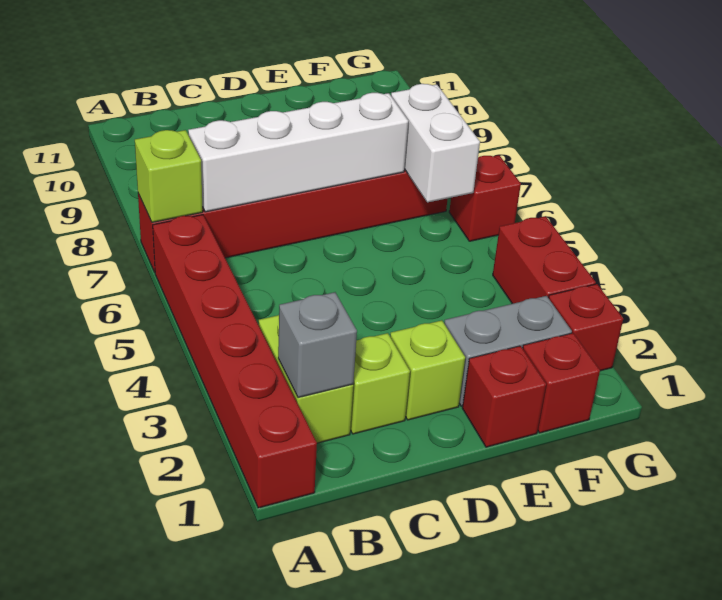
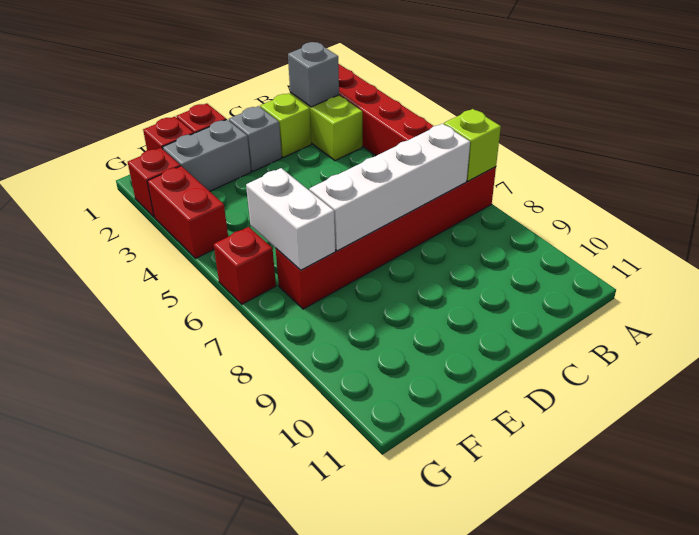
lime 1x1 brick [390,320,465,420] -> grey 1x1 brick [229,106,282,171]

